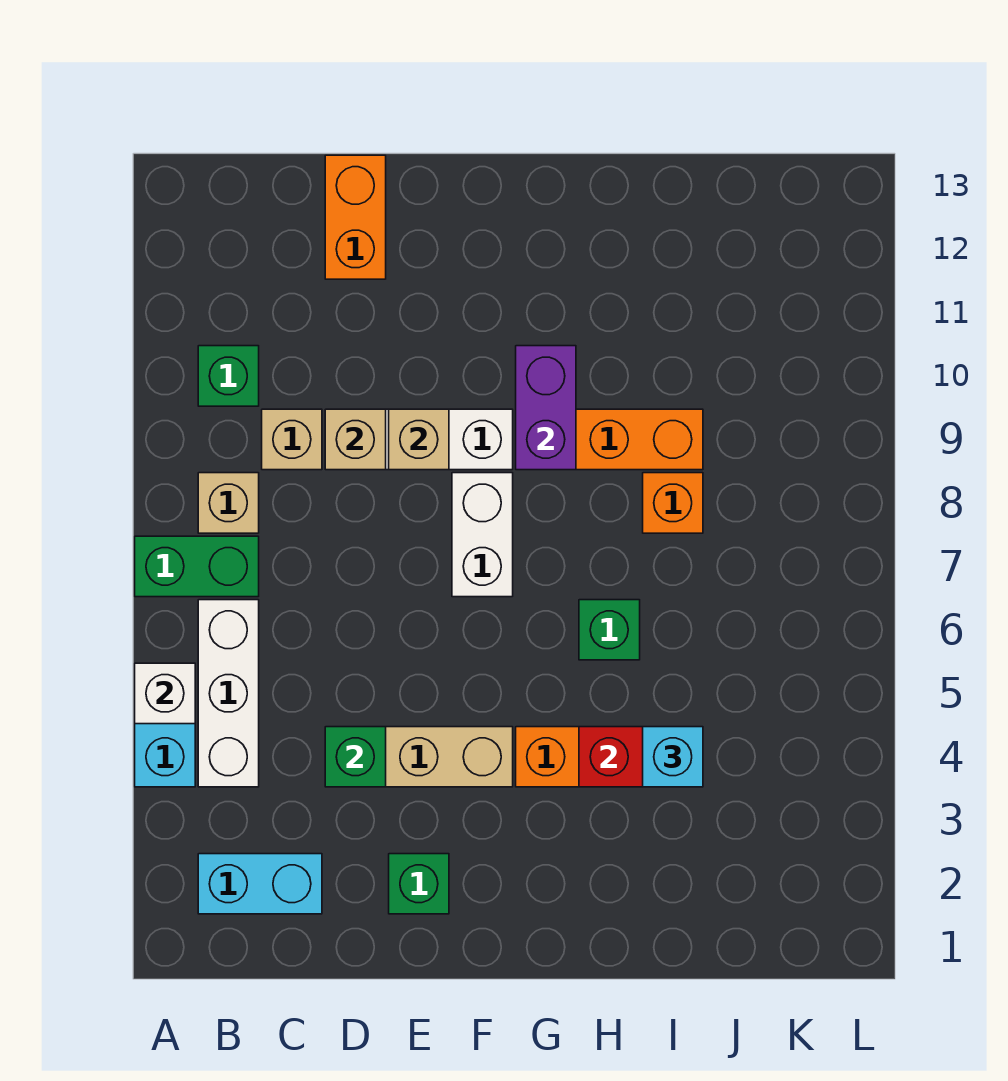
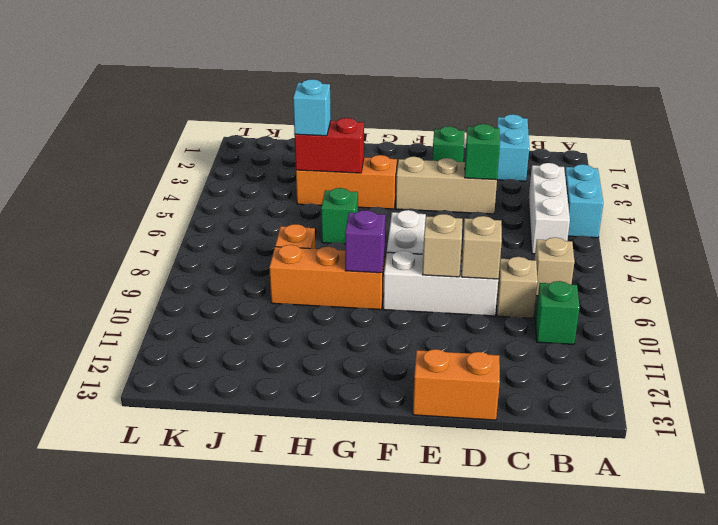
white 1x1 brick [135,663,195,724] -> none
green 1x2 brick [135,536,259,597] -> none
cyan 1x2 brick [198,854,322,914] -> cyan 1x2 brick turned to [497,114,529,181]
orange 1x2 brick [325,155,386,279] -> orange 1x2 brick turned to [413,349,500,420]
purple 1x2 brick [516,346,576,470] -> purple 1x1 brick [345,210,385,273]

